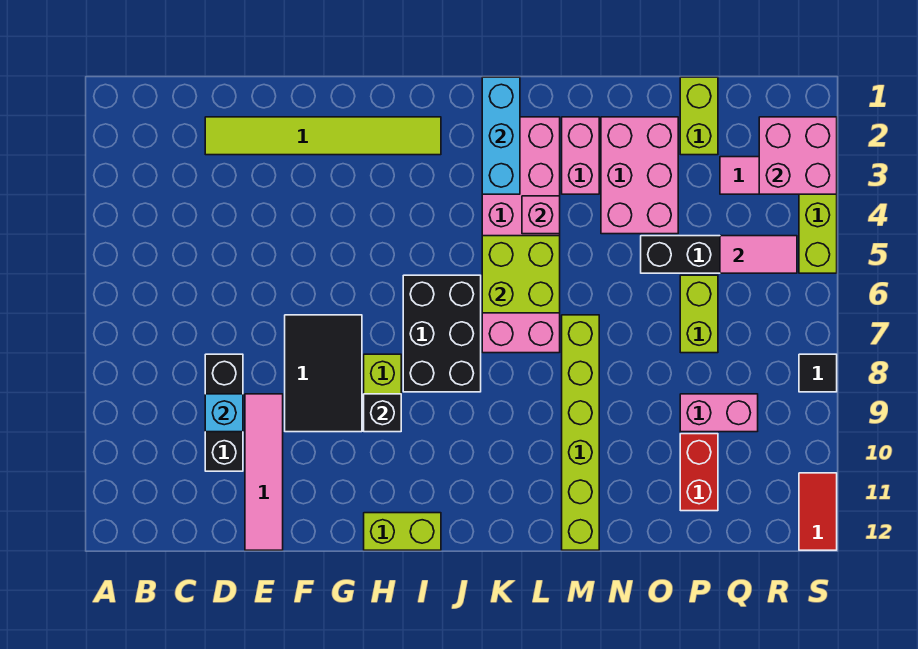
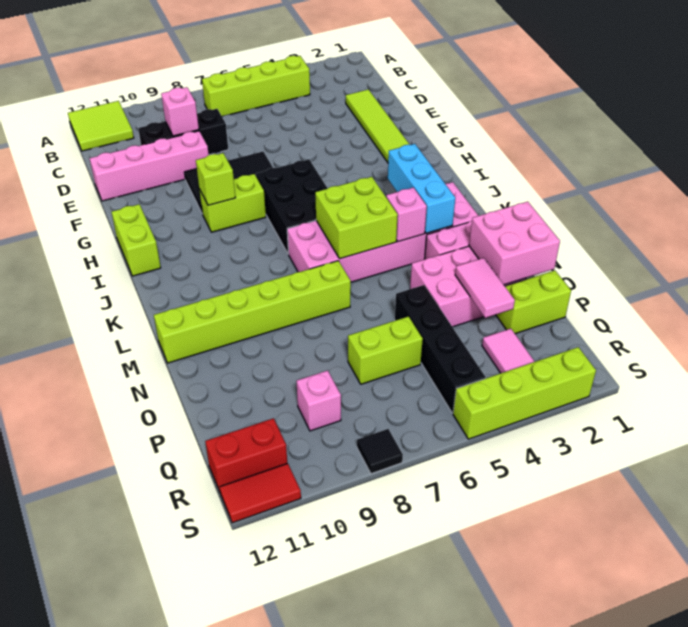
none -> lime 2x2 tile [68,101,134,151]
none -> lime 1x4 brick [202,56,310,117]
cyan 1x1 brick [205,394,243,432] -> pink 1x1 brick [161,87,199,136]
pink 1x4 tile [245,394,283,550] -> pink 1x4 brick [89,131,209,201]
black 1x1 brick [364,394,401,432] -> lime 1x1 brick [196,153,235,205]
black 2x3 brick [403,275,481,392] -> black 2x3 brick turned to [256,160,327,254]
cyan 1x3 brick [482,77,520,194] -> cyan 1x3 brick turned to [388,144,455,233]
pink 1x2 brick [680,394,758,432] -> pink 1x1 brick [297,370,341,431]
red 1x2 brick [680,434,718,511] -> red 1x2 brick moved to [205,418,287,492]
pink 1x2 tile [720,236,797,273] -> pink 1x2 tile moved to [455,258,515,318]
pink 2x2 brick [759,117,837,194] -> pink 2x2 brick moved to [469,202,560,285]

